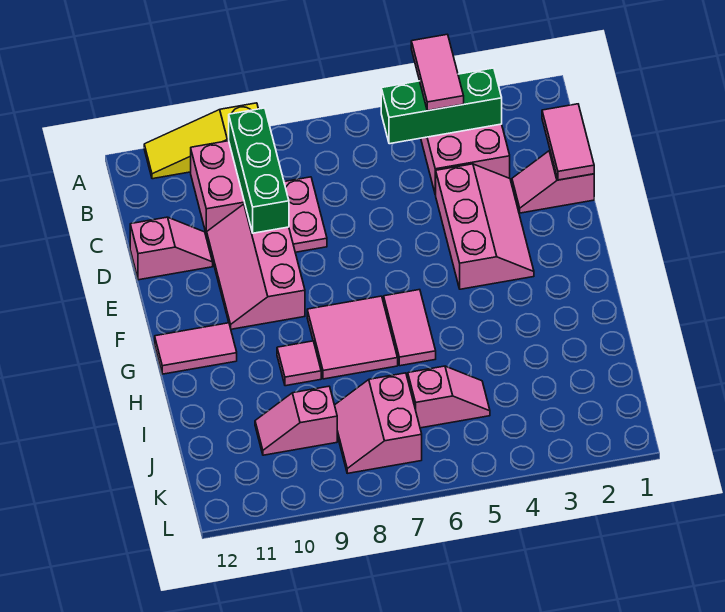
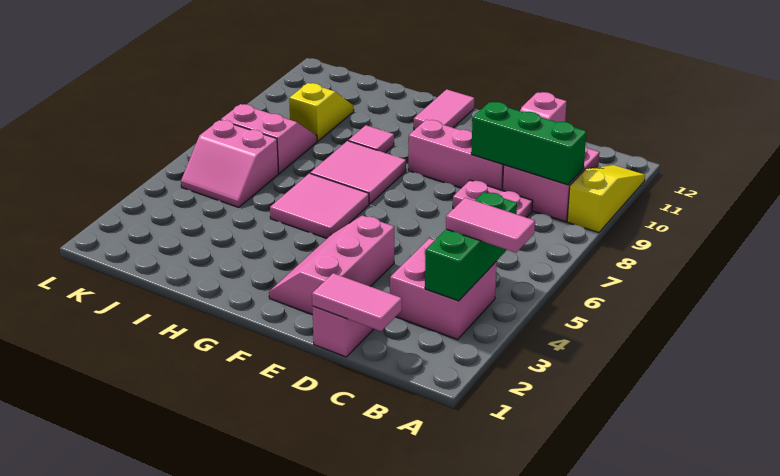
pink 2x3 slope [436,164,534,289] -> pink 2x3 slope turned to [269,215,394,315]
pink 1x2 tile [384,290,436,366] -> pink 2x2 tile [270,173,369,238]
pink 1x2 slope [408,366,490,428] -> pink 2x2 slope [181,120,279,207]
pink 1x2 slope [255,386,337,455] -> yellow 1x2 slope [289,83,354,141]

